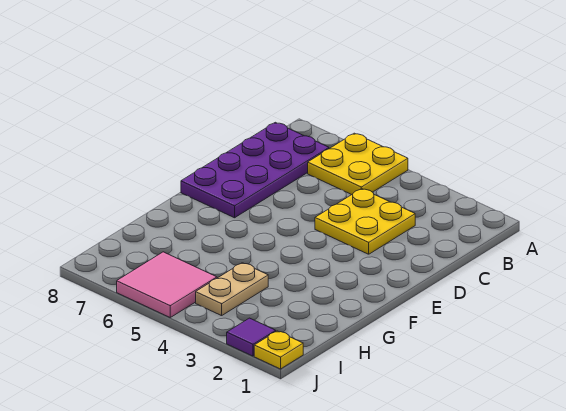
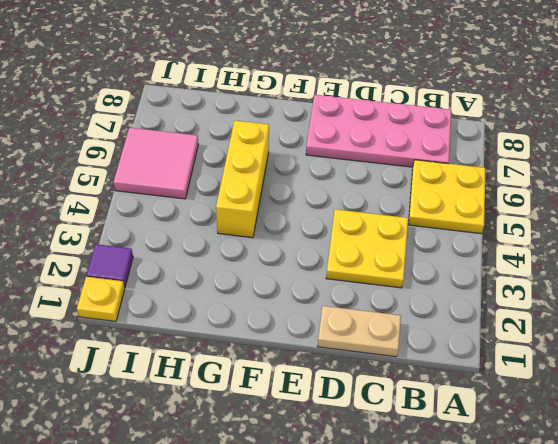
purple 2x4 plate [181,122,329,218] -> pink 2x4 plate [306,95,451,167]
none -> yellow 1x3 brick [216,121,269,238]
tan 1x2 plate [196,263,268,316] -> tan 1x2 plate moved to [318,306,401,357]

